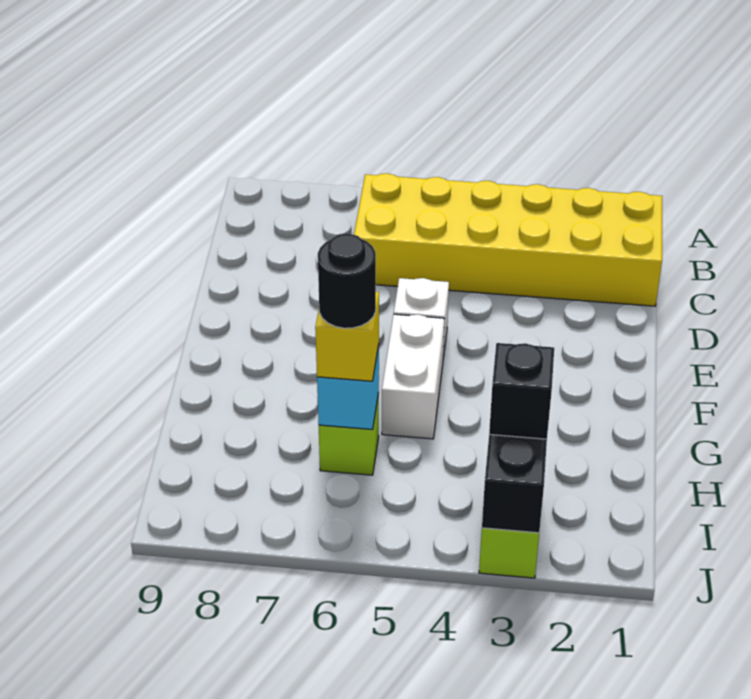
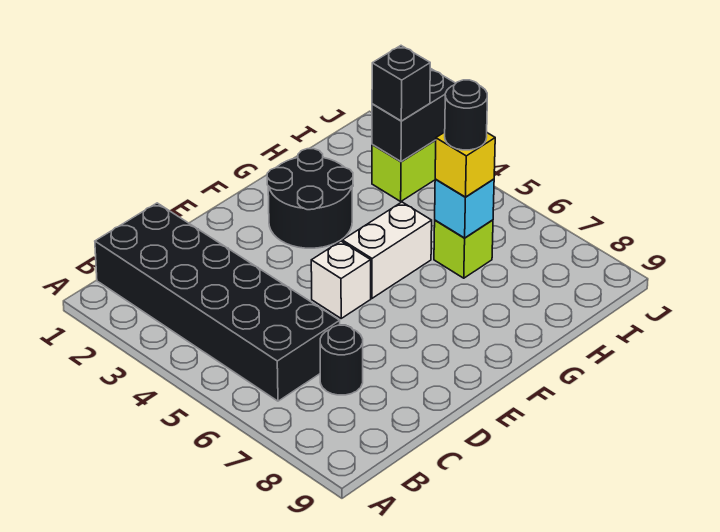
yellow 2x6 brick [354,173,662,306] -> black 2x6 brick [95,203,340,401]
none -> black 1x1 round brick [320,325,363,395]
none -> black 2x2 round brick [267,149,353,248]

